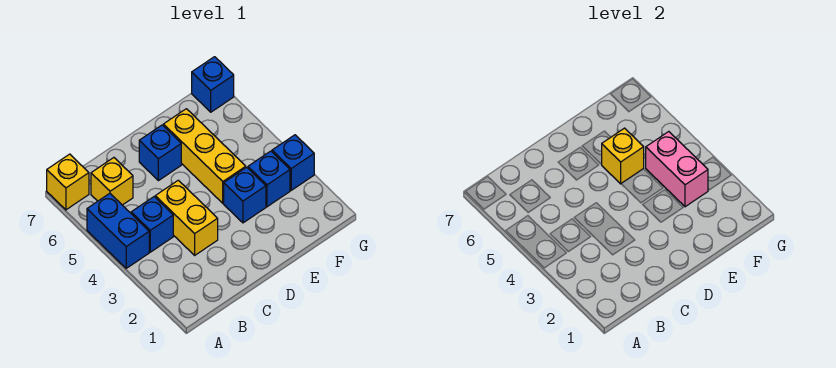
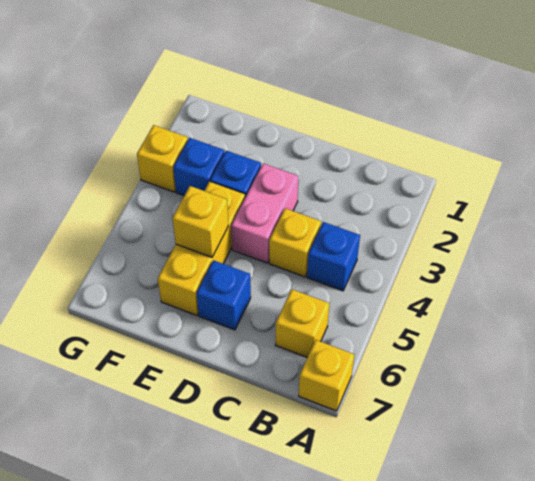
blue 1x2 brick [87,193,149,268] -> none
yellow 1x2 brick [155,180,218,255] -> yellow 1x1 brick [269,208,321,277]
pink 1x2 brick [646,132,708,207] -> pink 1x2 brick moved to [231,163,298,263]
blue 1x1 brick [272,135,314,190] -> yellow 1x1 brick [137,125,188,192]
blue 1x1 brick [192,57,234,112] -> none

